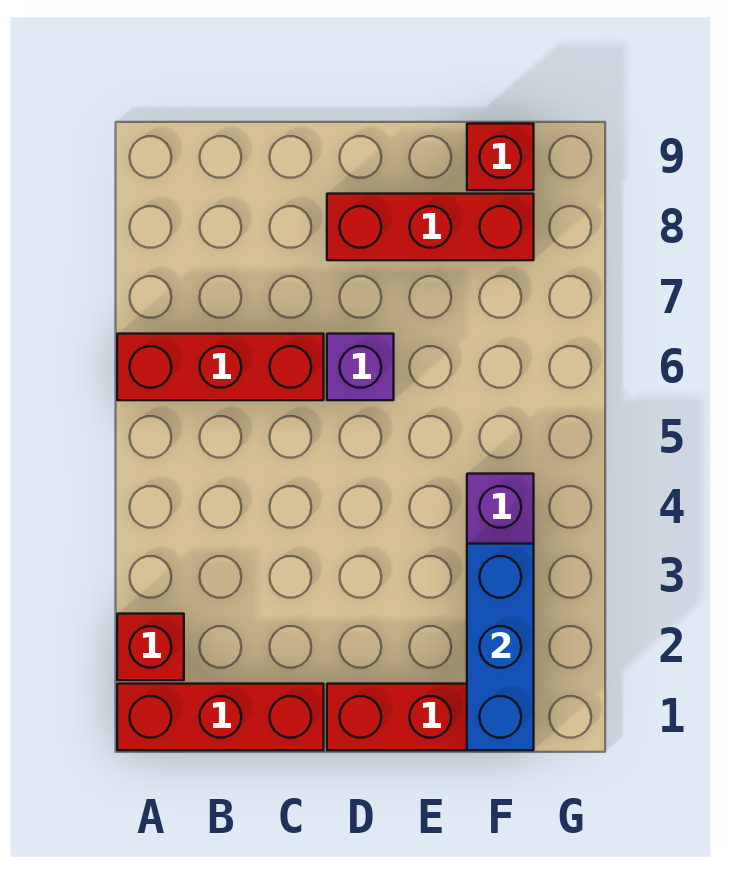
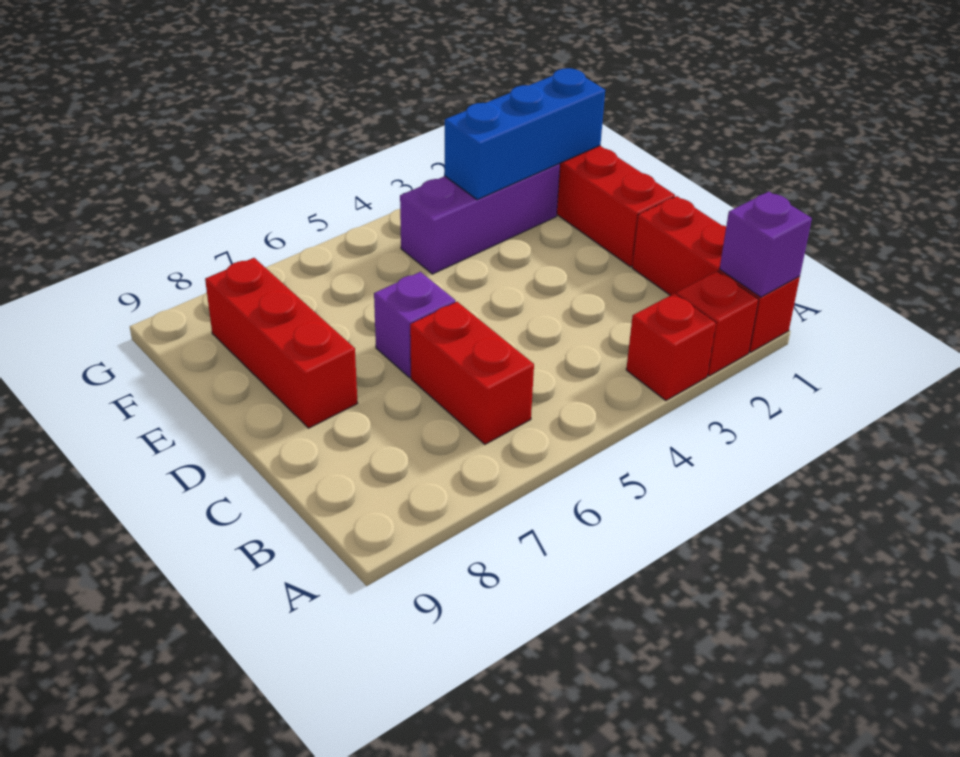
none -> purple 1x1 brick [720,192,812,297]
red 1x3 brick [117,334,324,400] -> red 1x2 brick [410,302,534,444]
red 1x1 brick [467,124,534,190] -> red 1x1 brick moved to [626,293,716,401]

